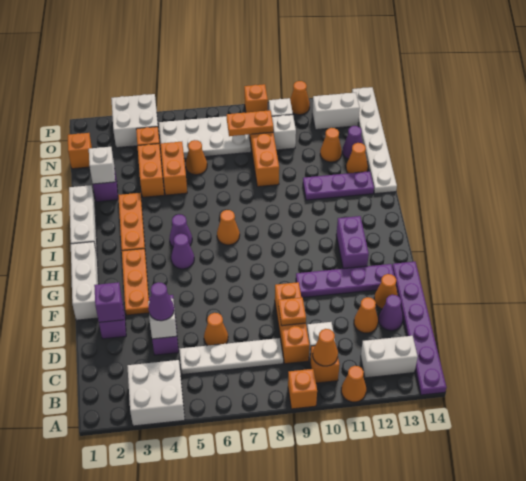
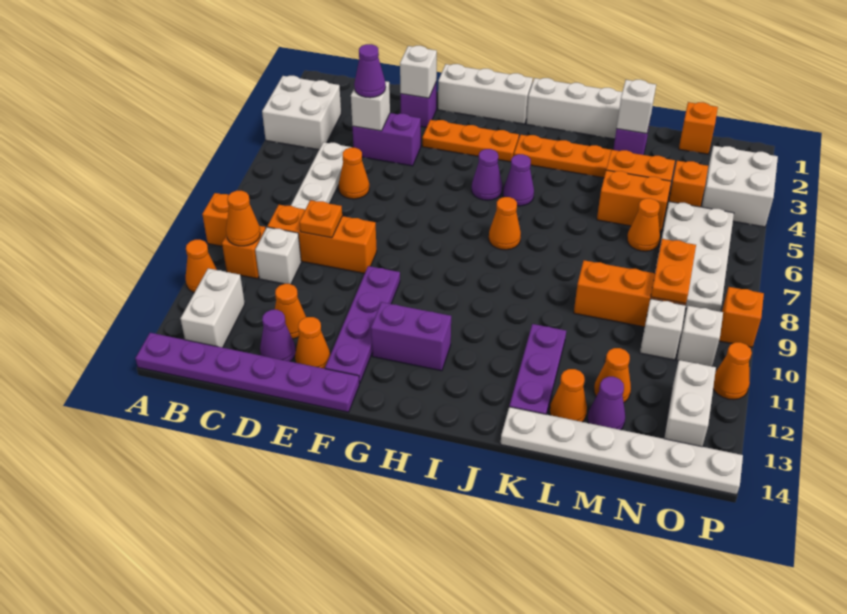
purple 1x1 brick [94,282,123,322] -> white 1x1 brick [400,46,437,98]

